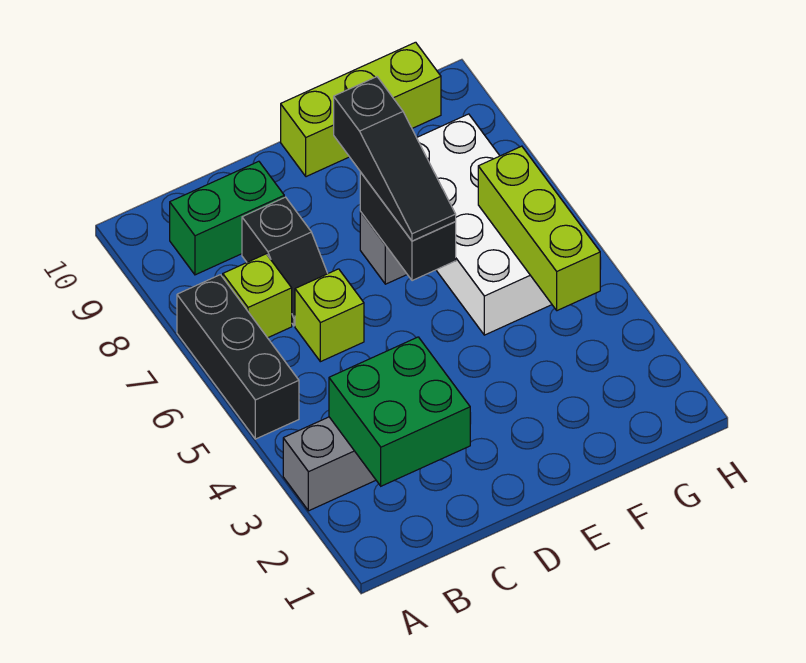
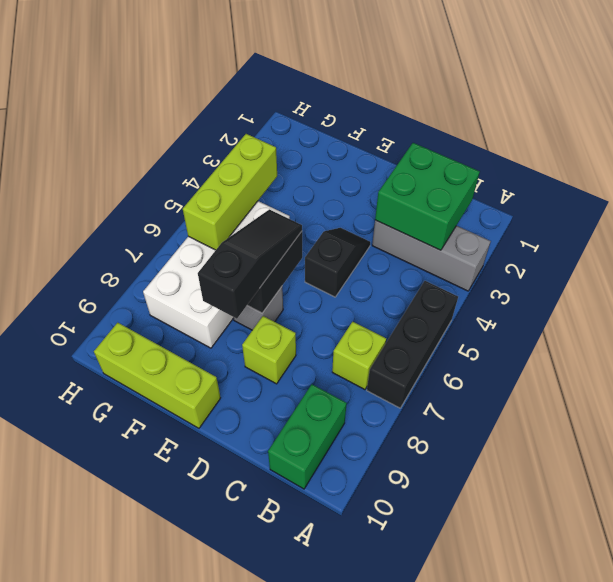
green 1x2 brick [170,161,284,275] -> green 1x2 brick turned to [268,384,347,489]
lime 1x1 brick [295,269,364,362] -> lime 1x1 brick moved to [242,316,296,384]
black 1x2 slope [242,197,328,326] -> black 1x2 slope moved to [305,228,370,297]

